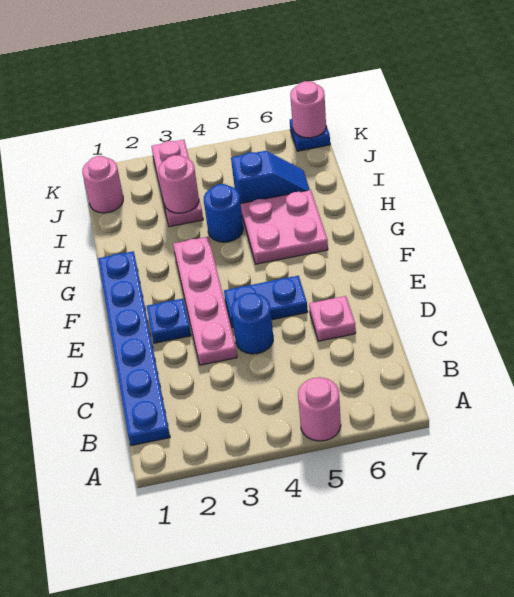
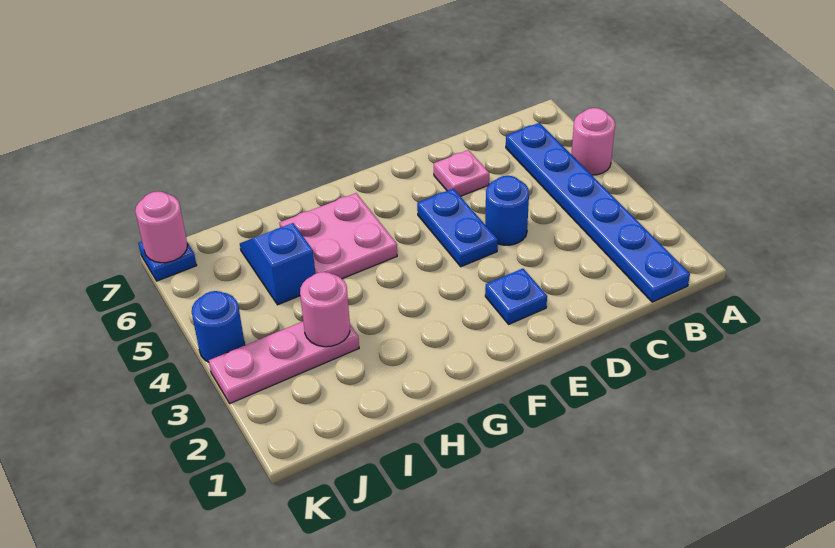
blue 1x6 plate [98,251,170,446] -> blue 1x6 plate turned to [506,123,690,302]
pink 1x4 plate [173,237,237,365] -> none
blue 1x1 round brick [204,184,243,242] -> blue 1x1 round brick moved to [192,291,245,362]
pink 1x1 round brick [82,156,123,213] -> none

